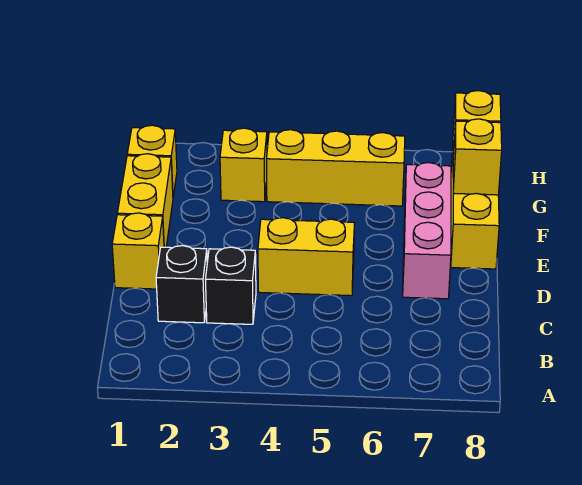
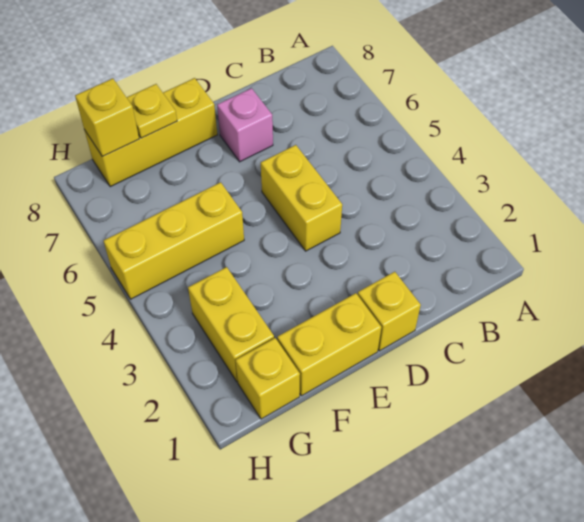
black 1x1 brick [156,246,207,323] -> none
black 1x1 brick [205,247,256,324] -> none
pink 1x3 brick [403,163,451,299] -> pink 1x1 brick [217,88,273,162]
yellow 1x1 brick [453,119,502,195] -> yellow 1x1 plate [127,84,177,138]
yellow 1x1 brick [220,128,267,202] -> yellow 1x2 brick [188,267,274,382]
yellow 1x3 brick [267,130,405,206] -> yellow 1x3 brick turned to [104,182,244,299]

